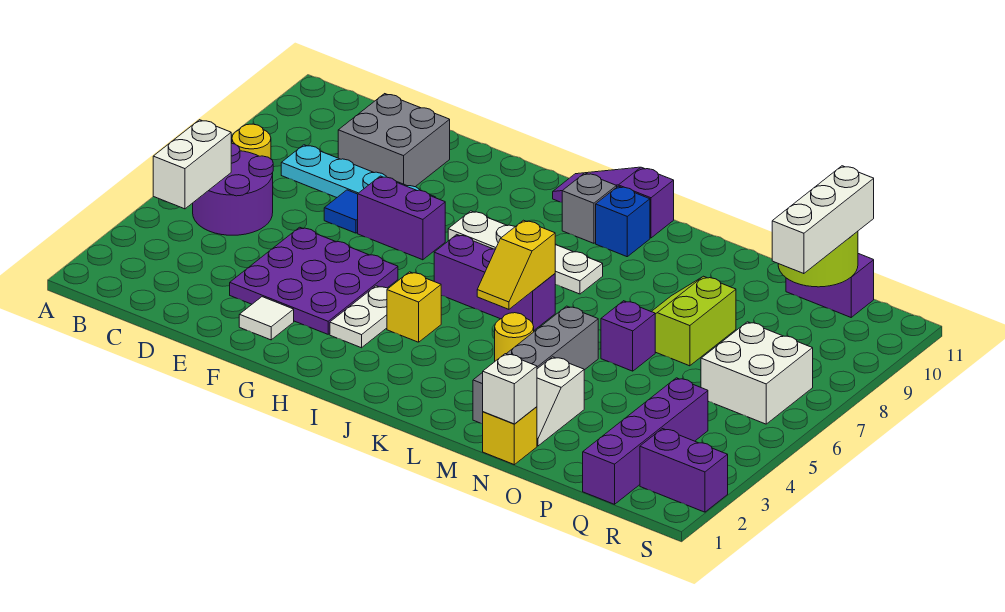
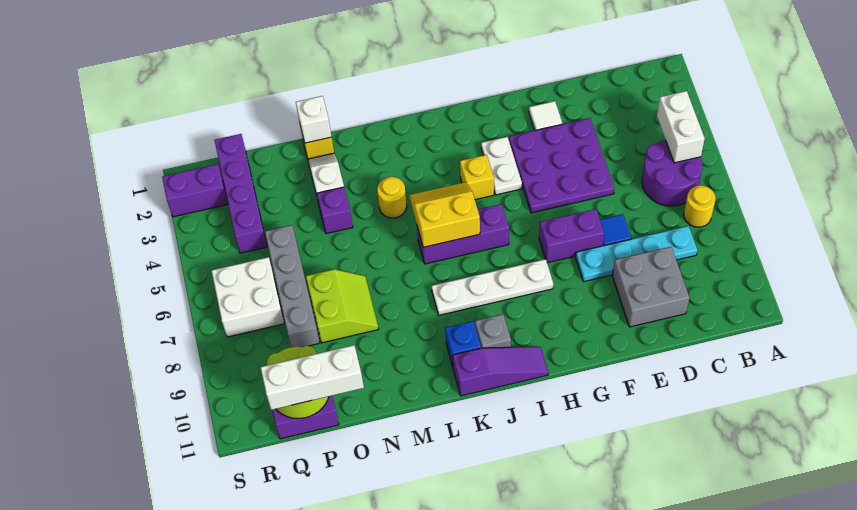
yellow 1x2 slope [477,220,555,309] -> yellow 2x2 slope [409,182,480,247]
grey 1x4 brick [473,306,598,424] -> grey 1x4 brick moved to [265,225,320,347]
purple 1x1 brick [601,301,655,371] -> purple 1x1 brick moved to [317,187,353,234]
white 1x3 brick [772,166,874,274] -> white 1x3 brick turned to [261,345,364,410]

